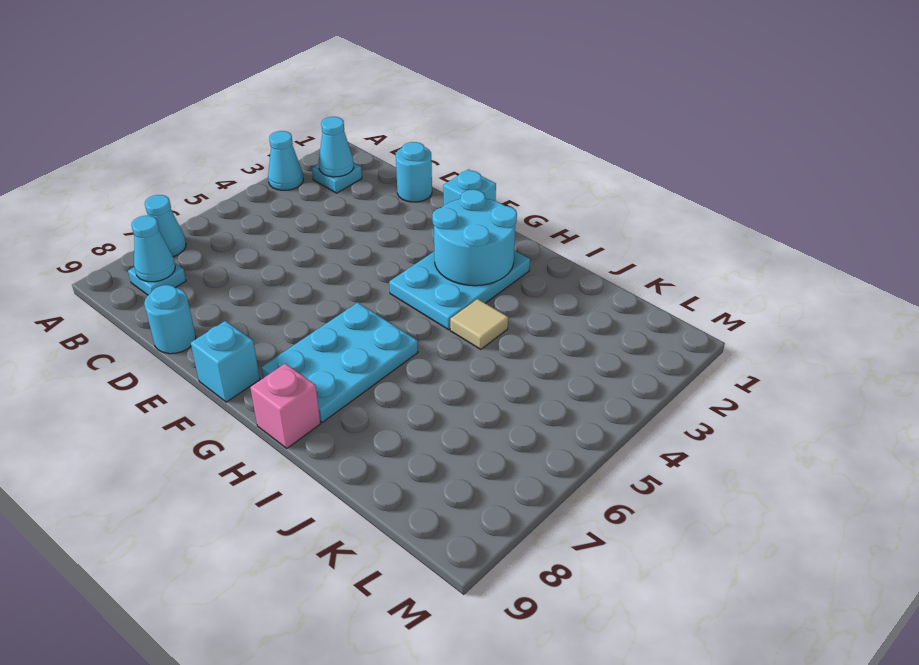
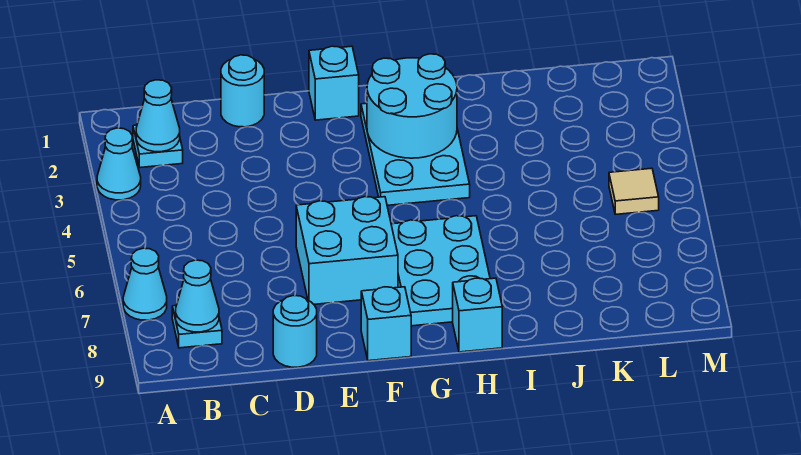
none -> cyan 2x2 brick [296,197,398,304]
pink 1x1 brick [250,363,321,448] -> cyan 1x1 brick [453,278,502,352]
tan 1x1 tile [450,299,508,350] -> tan 1x1 tile moved to [609,168,659,214]

